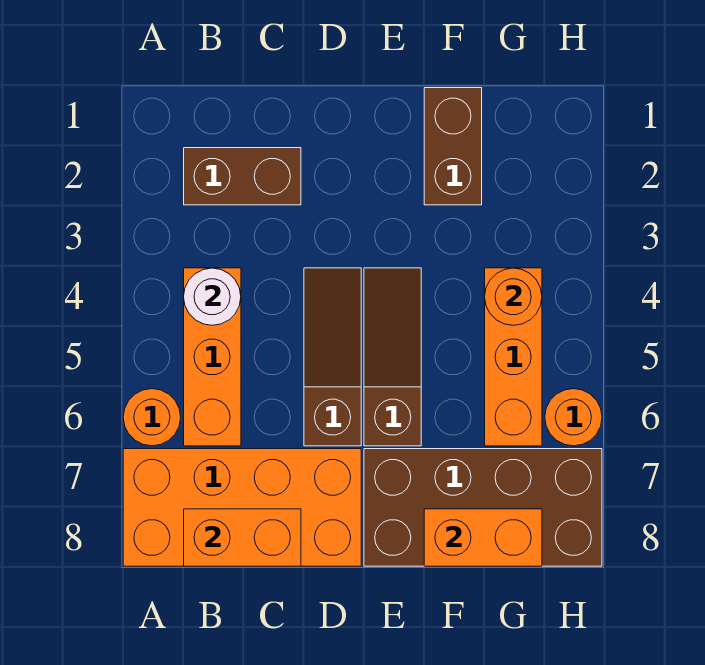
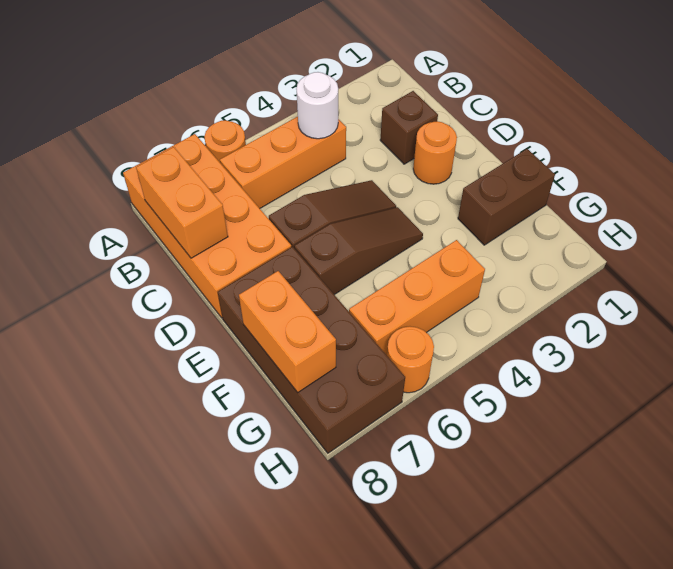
brown 1x2 brick [184,148,301,205] -> brown 1x1 brick [380,91,438,164]
orange 1x1 round brick [485,268,542,325] -> orange 1x1 round brick moved to [413,121,457,184]

